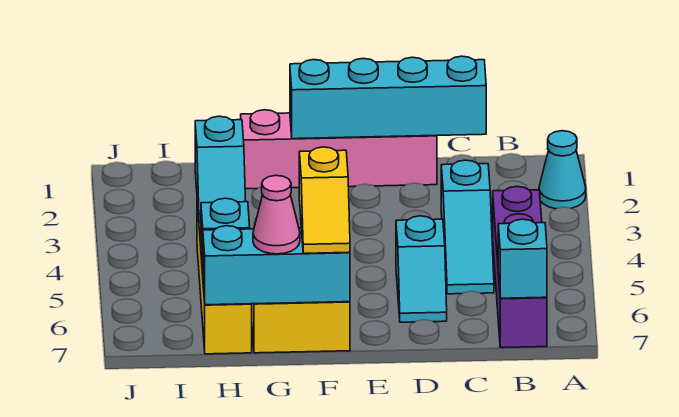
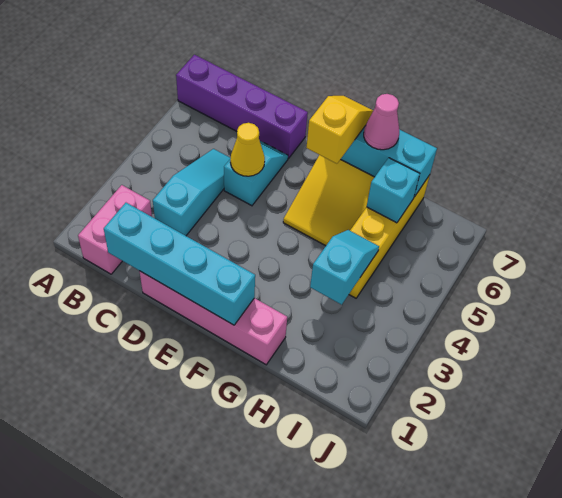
cyan 1x1 cone [539,131,586,209] -> none
none -> pink 1x2 brick [78,185,152,274]
purple 1x4 brick [493,186,547,348] -> purple 1x4 brick turned to [176,55,308,158]
cyan 1x1 brick [498,219,547,298] -> none
none -> yellow 1x1 cone [230,123,265,176]

